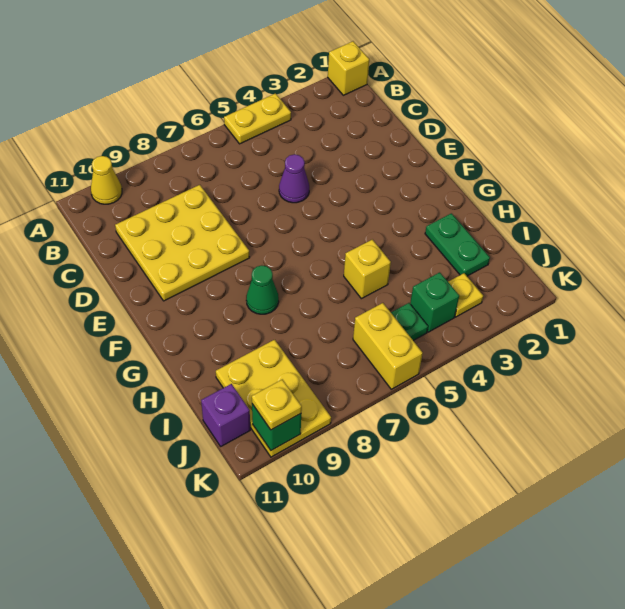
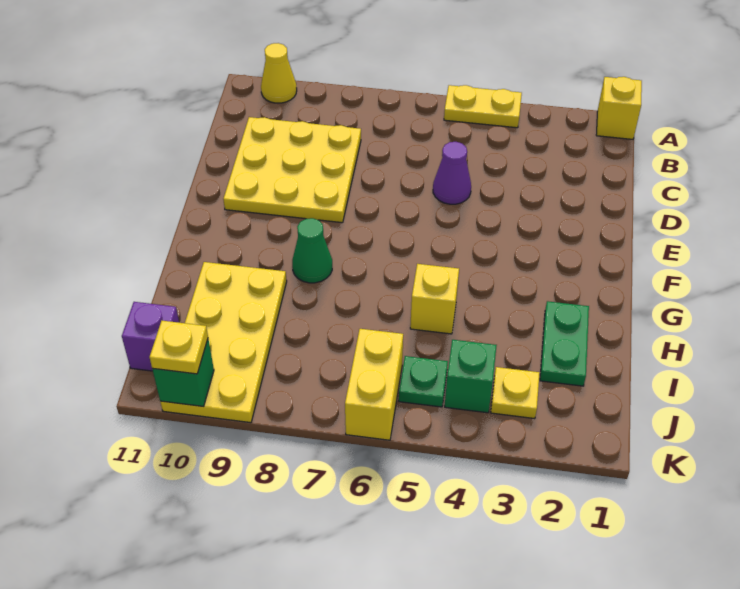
yellow 2x3 plate [216,340,331,457] -> yellow 2x4 plate [160,262,287,423]

